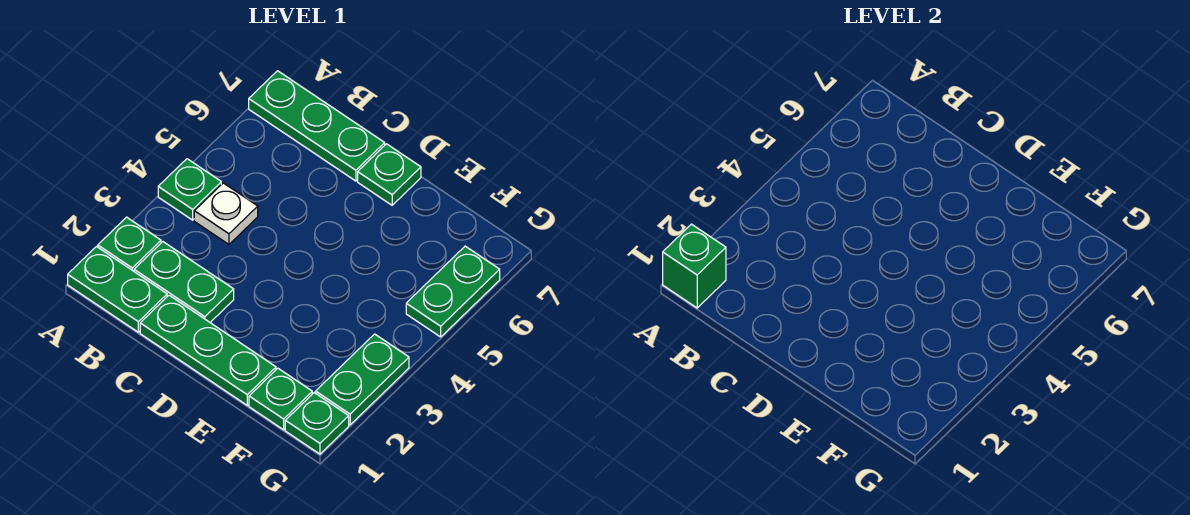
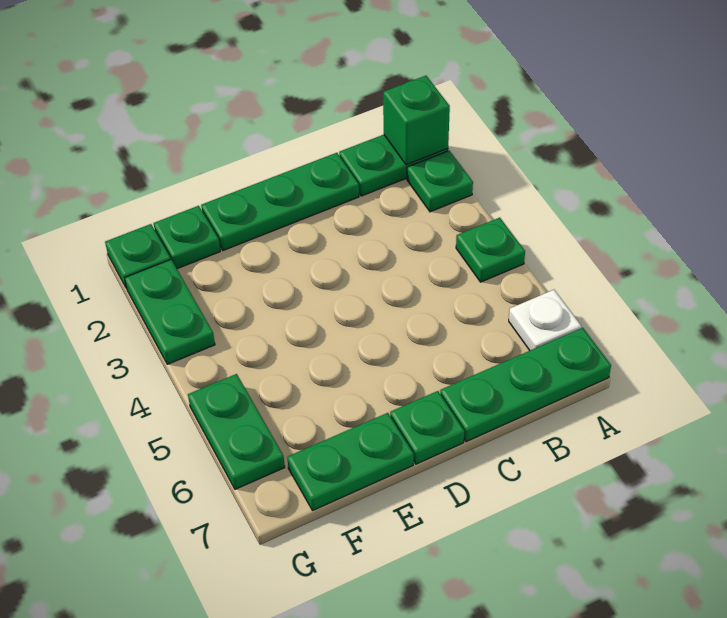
green 1x2 plate [134,242,234,322] -> green 1x2 plate moved to [287,413,414,511]
white 1x1 plate [194,183,258,244] -> white 1x1 plate moved to [509,290,581,350]

